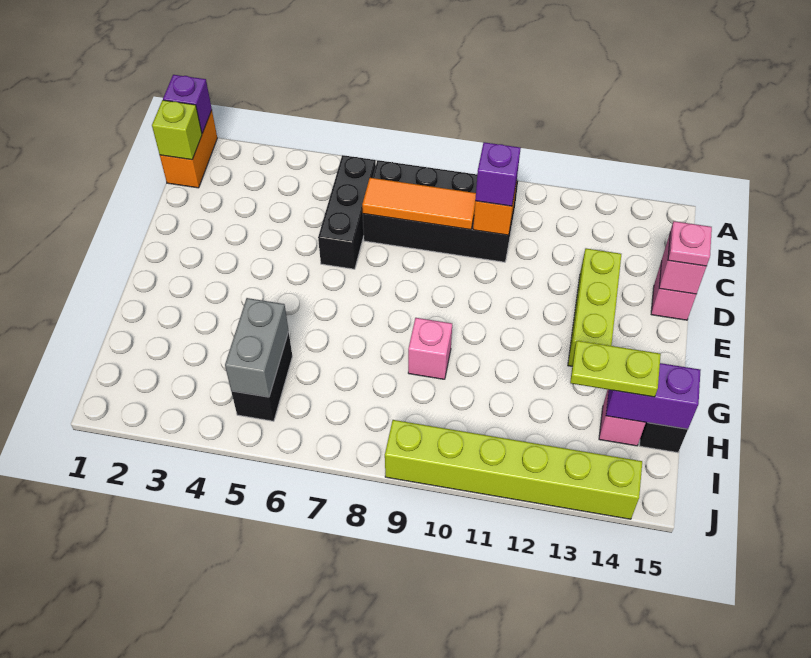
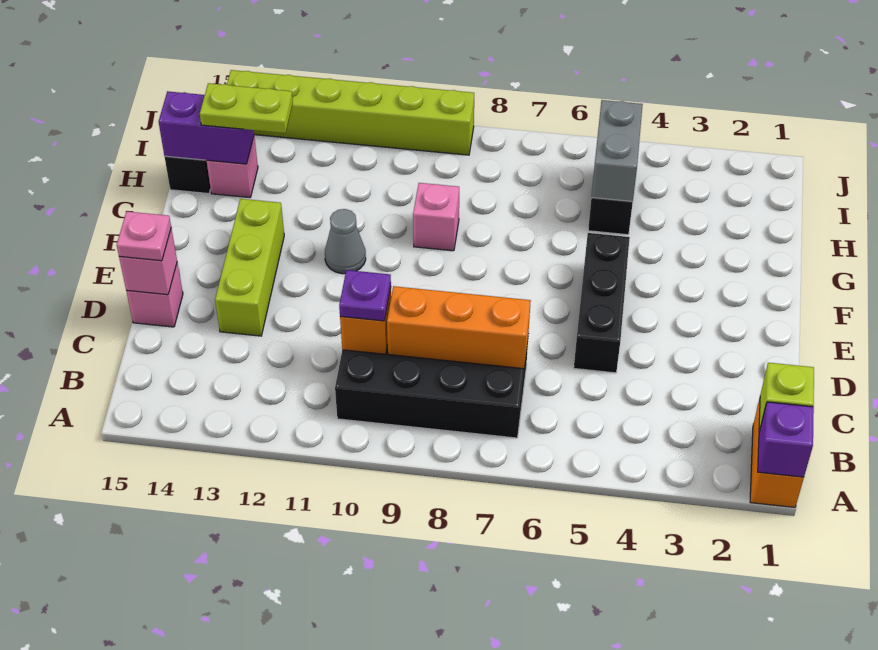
black 1x3 brick [318,155,376,269] -> black 1x3 brick moved to [574,233,630,373]
orange 1x3 tile [362,178,476,230] -> orange 1x3 brick [387,286,531,369]
purple 1x1 brick [475,142,521,206] -> purple 1x1 plate [339,270,391,321]
none -> grey 1x1 cone [325,209,366,274]

